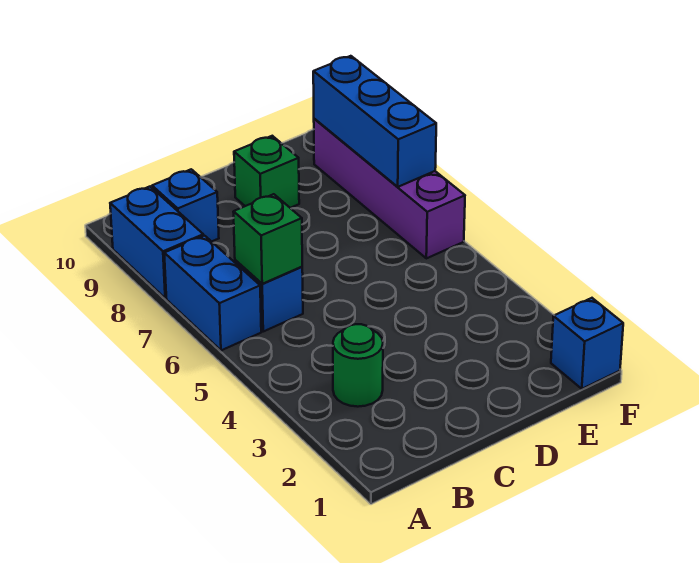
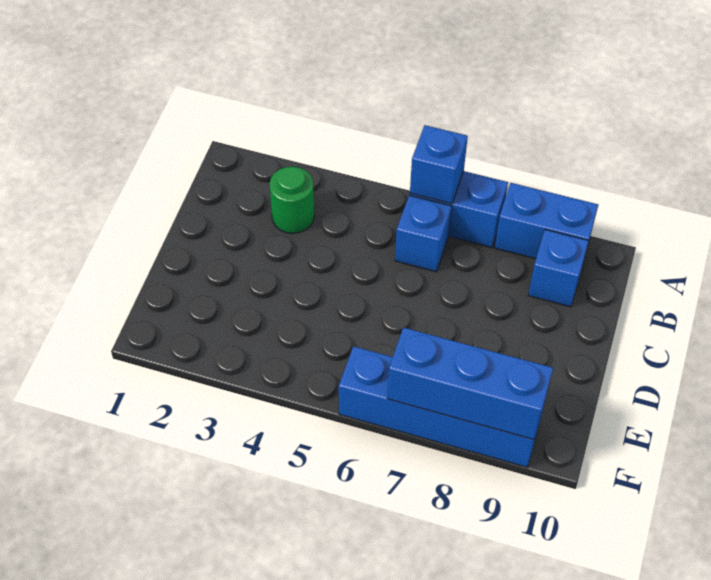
green 1x1 brick [234,194,302,284] -> none
green 1x1 brick [234,136,299,208] -> none
blue 1x1 brick [551,298,623,389] -> blue 1x1 brick moved to [410,125,468,204]
purple 1x4 brick [314,119,465,258] -> blue 1x4 brick [339,346,542,467]

